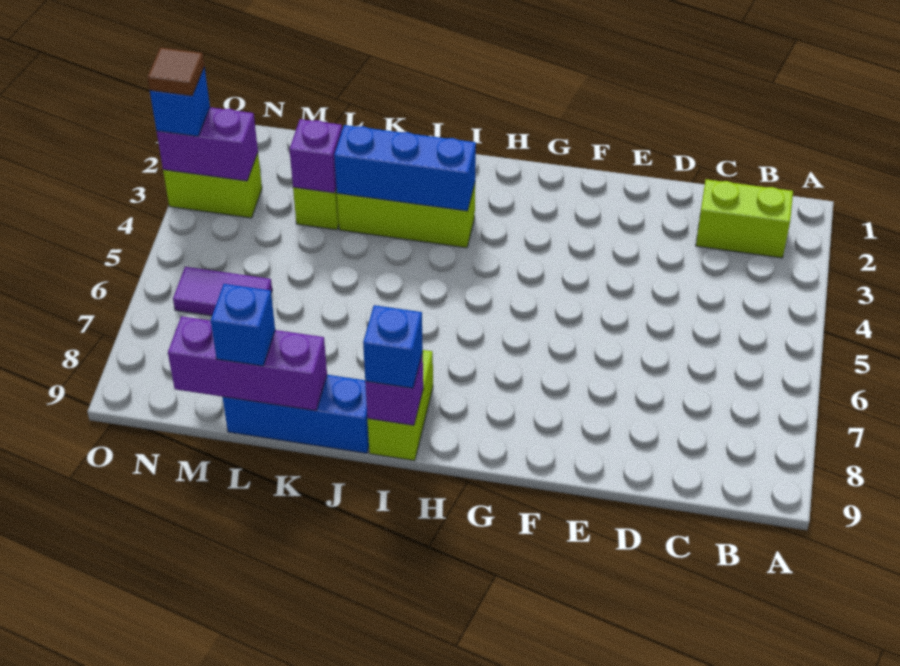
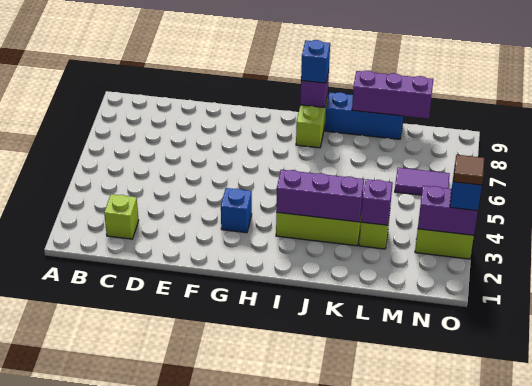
lime 1x2 brick [696,179,793,258] -> lime 1x1 brick [104,194,139,239]
blue 1x3 brick [334,125,476,211] -> purple 1x3 brick [276,170,364,222]
blue 1x1 brick [211,284,275,366] -> blue 1x1 brick moved to [221,188,252,233]

